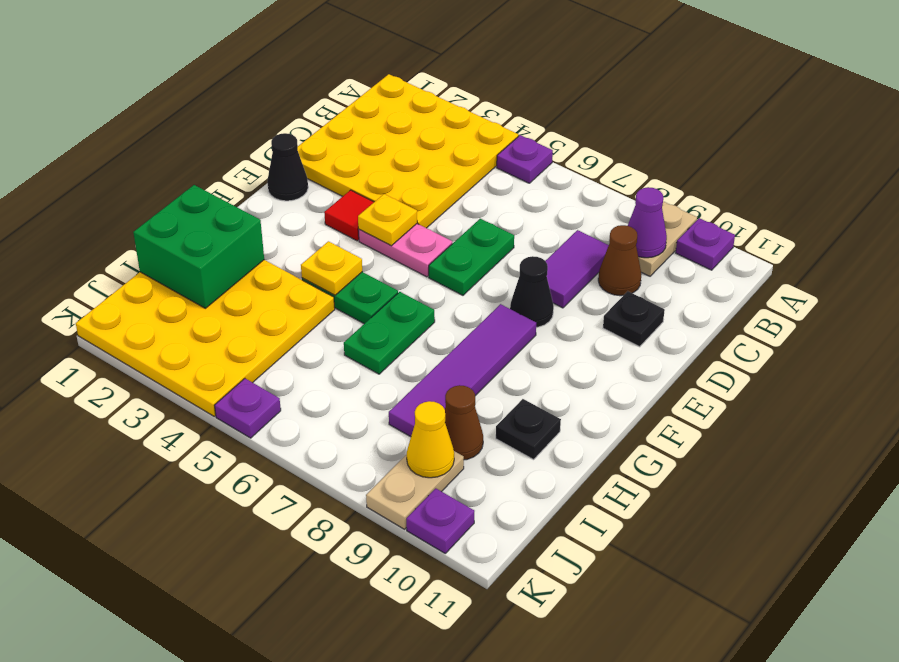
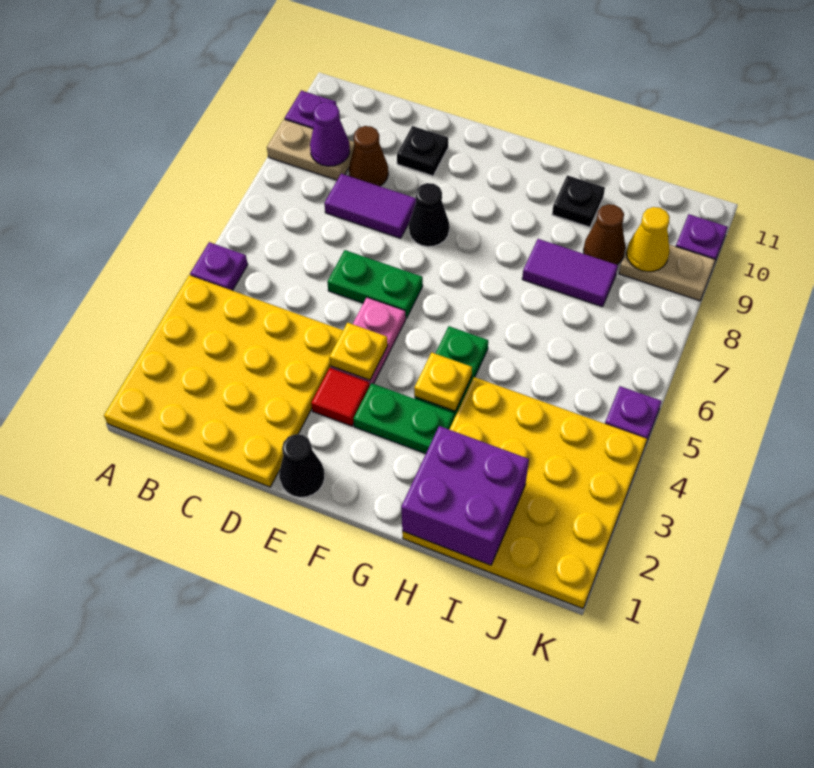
purple 1x4 tile [389,304,536,437] -> purple 1x2 tile [522,239,618,307]
green 1x2 plate [344,292,435,374] -> green 1x2 plate moved to [353,383,454,454]
green 2x2 brick [133,185,264,308] -> purple 2x2 brick [401,426,529,565]

